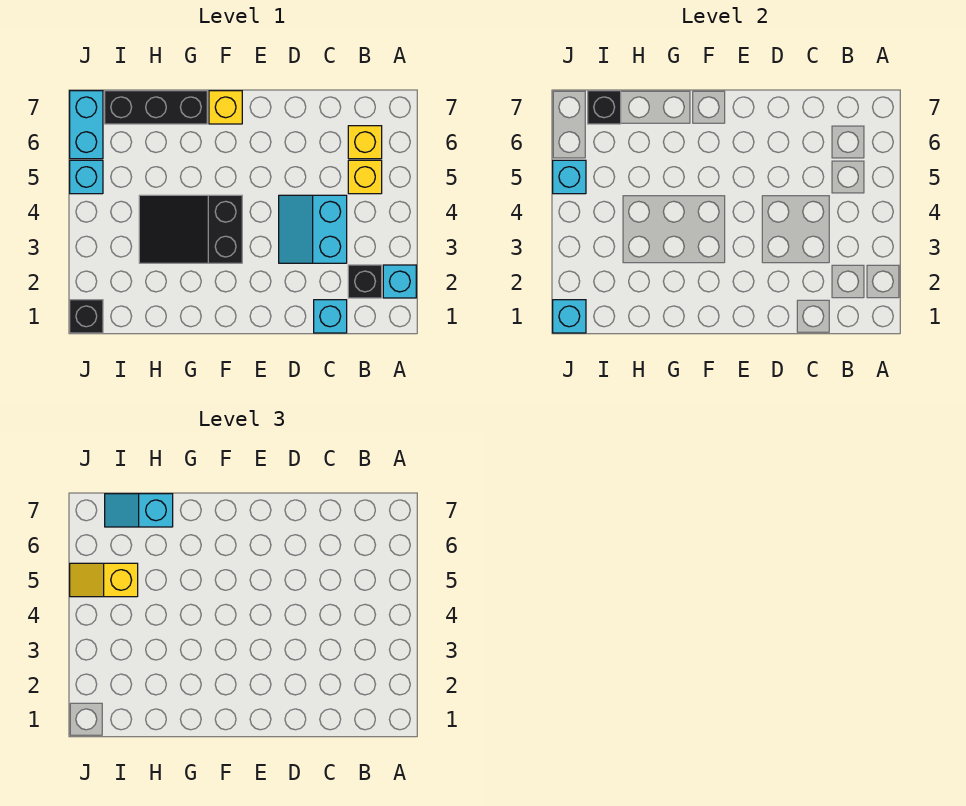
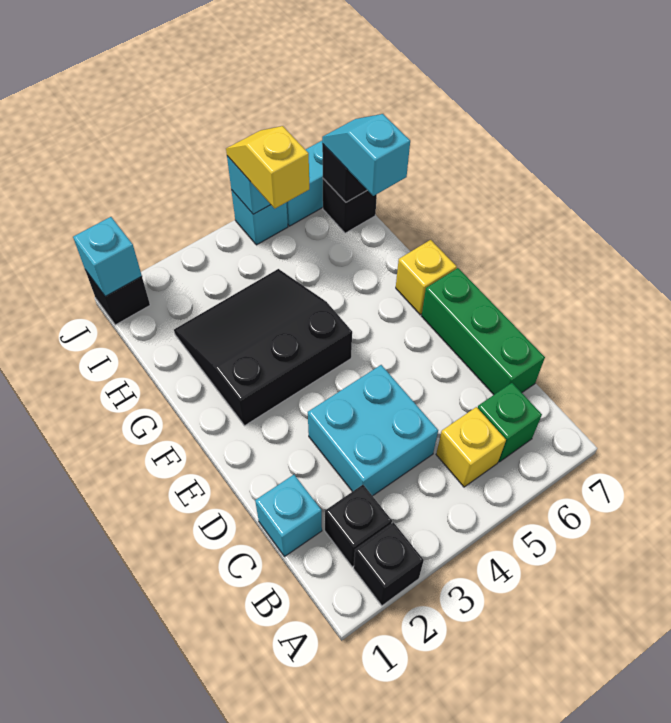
cyan 1x1 brick [383,265,416,298] -> black 1x1 brick [354,523,424,606]
yellow 1x1 brick [348,126,382,159] -> green 1x1 brick [478,383,542,462]
cyan 2x2 slope [279,195,347,263] -> cyan 2x2 brick [308,365,438,496]
none -> green 1x3 brick [422,268,545,395]
black 2x3 slope [139,195,242,263] -> black 3x3 slope [174,269,352,425]
black 1x3 brick [105,91,207,124] -> black 1x1 brick [323,179,377,233]

